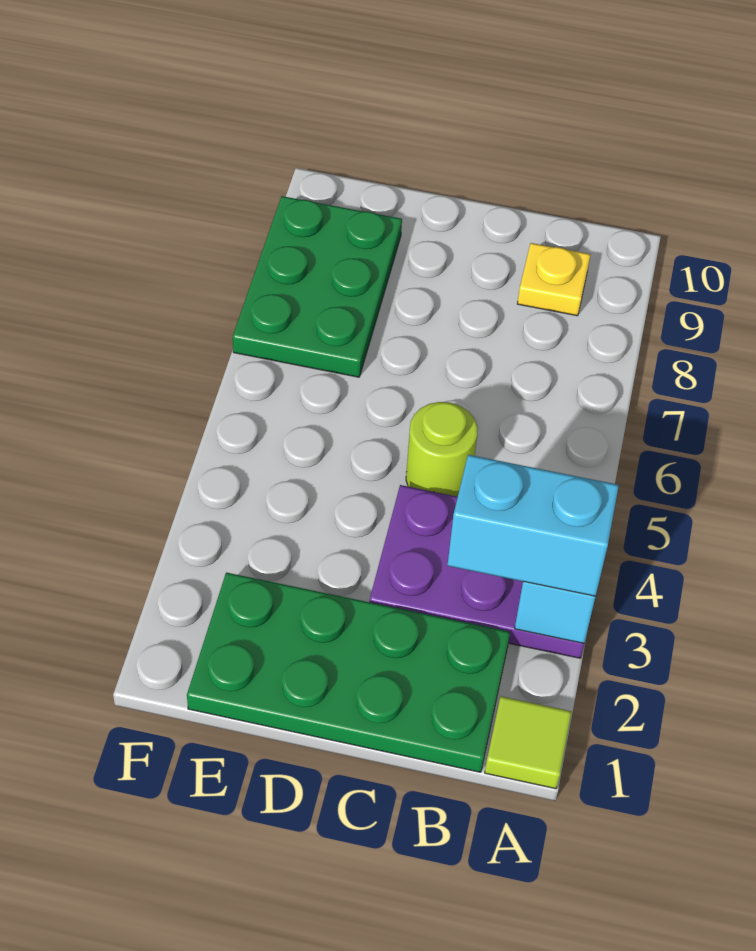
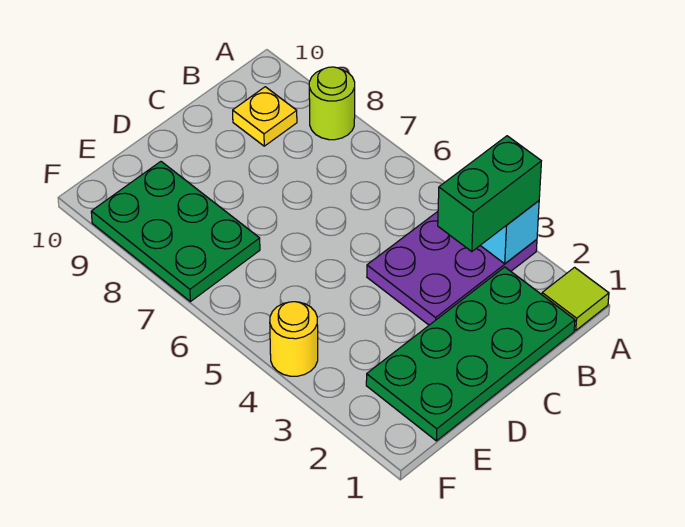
cyan 1x2 brick [447,455,619,596] -> green 1x2 brick [438,136,541,251]
lime 1x1 round brick [406,402,478,497] -> lime 1x1 round brick moved to [309,67,355,140]
none -> yellow 1x1 round brick [270,302,318,376]

